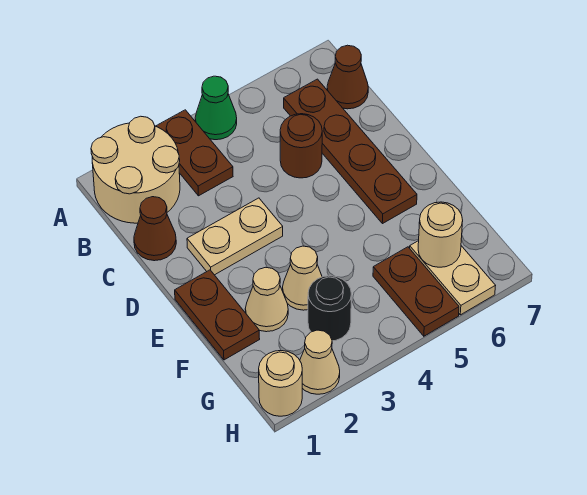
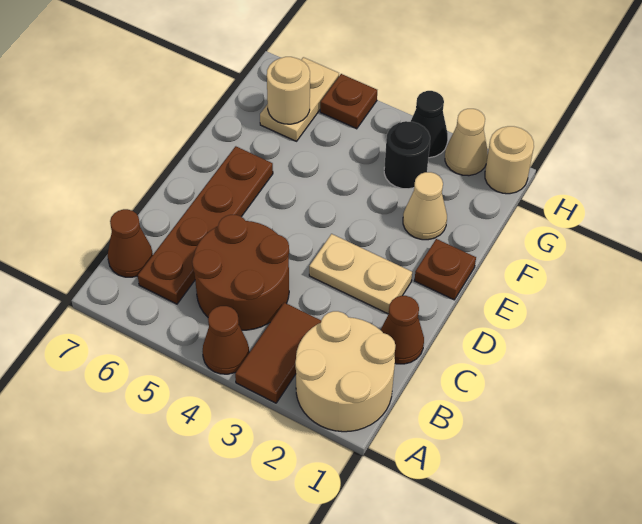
brown 1x2 plate [156,110,233,196] -> brown 1x2 tile [235,303,321,403]
green 1x1 cone [195,76,237,140] -> brown 1x1 cone [203,306,249,374]
brown 1x1 round brick [280,114,322,178] -> brown 2x2 round brick [192,215,289,330]
brown 1x2 plate [175,270,260,360] -> brown 1x1 plate [414,239,476,300]
tan 1x1 cone [283,246,322,310] -> none
brown 1x2 plate [373,247,459,336] -> brown 1x1 plate [320,74,377,129]
none -> black 1x1 cone [411,91,448,158]

